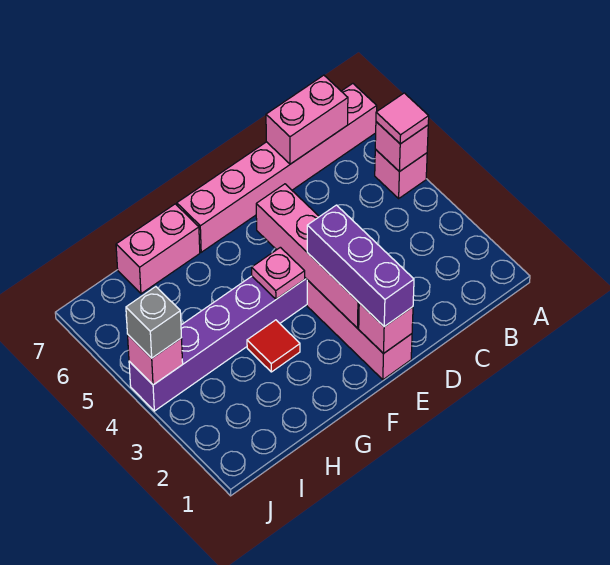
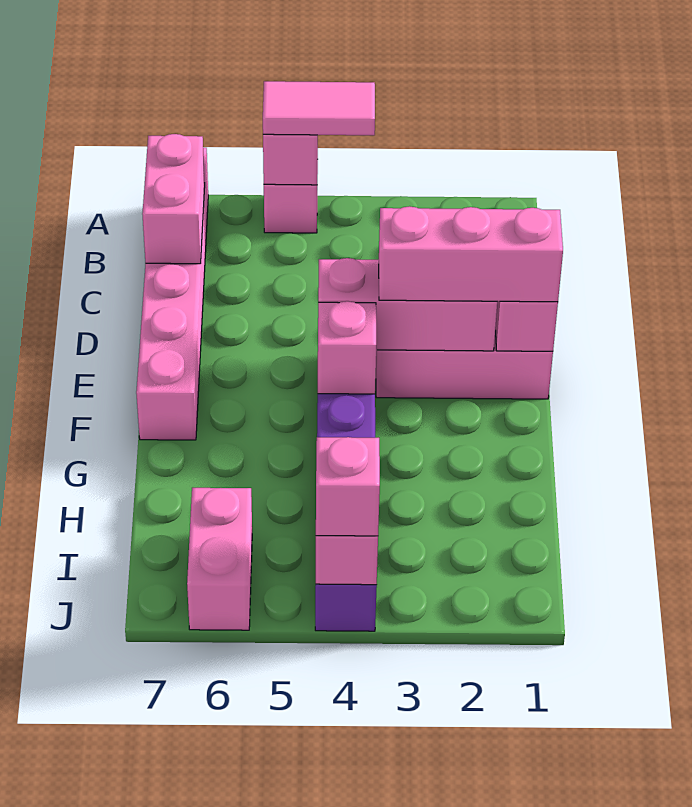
pink 1x1 tile [376,93,429,144] -> pink 1x2 tile [263,81,375,135]
purple 1x3 brick [307,205,414,327] -> pink 1x3 brick [379,206,563,302]
pink 1x4 brick [256,184,359,328] -> pink 1x3 brick [318,258,497,351]
pink 1x1 plate [252,247,305,299] -> pink 1x1 brick [318,301,376,394]
red 1x1 tile [247,320,300,372] -> none
pink 1x2 brick [116,204,200,294] -> pink 1x2 brick moved to [187,488,252,630]
grey 1x1 brick [126,287,181,358] -> pink 1x1 brick [316,437,380,536]

